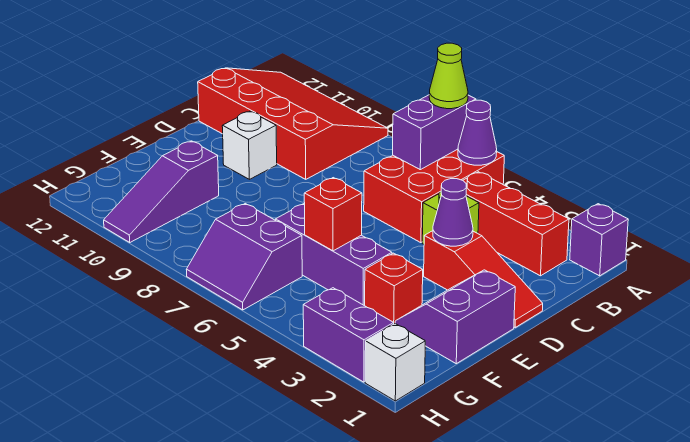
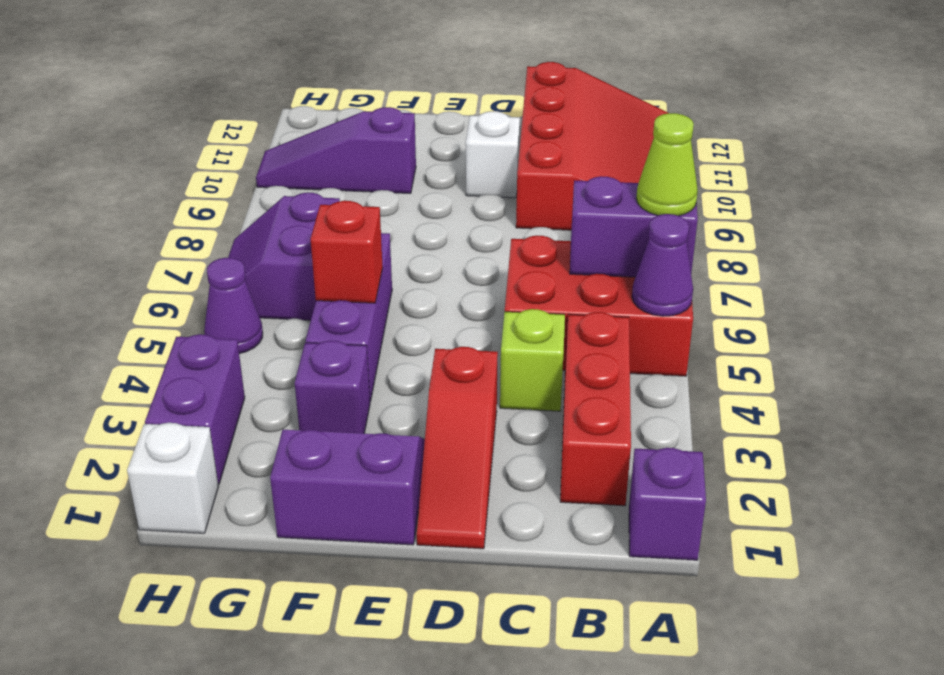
purple 1x1 cone [433,179,473,246] -> purple 1x1 cone moved to [204,258,263,354]
red 1x1 brick [365,253,423,324] -> purple 1x1 brick [295,341,370,434]

